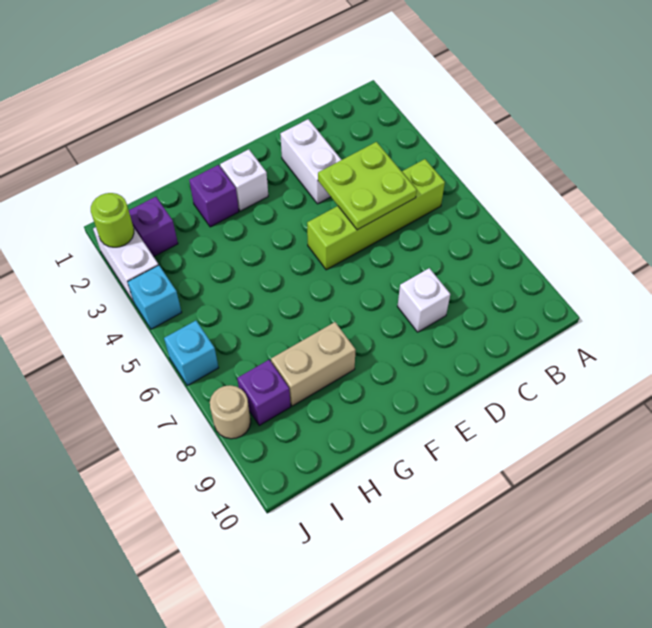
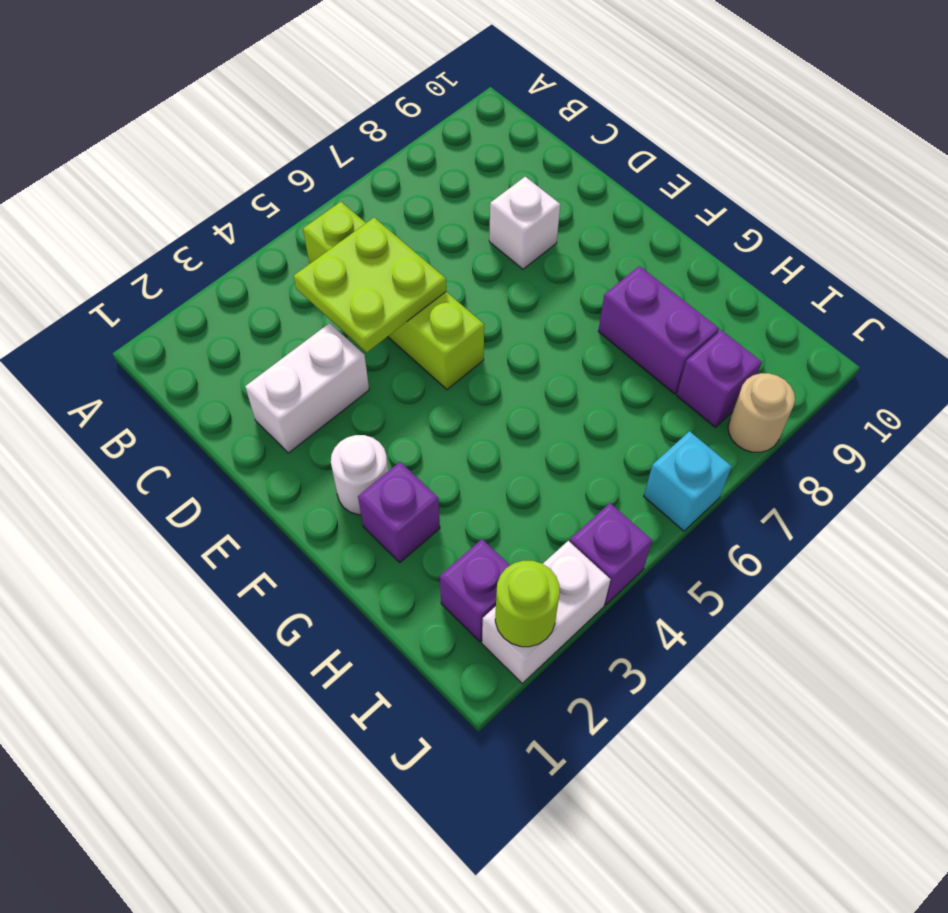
white 1x1 brick [220,149,268,211] -> white 1x1 round brick [331,435,388,515]
tan 1x2 brick [271,322,356,406] -> purple 1x2 brick [598,266,719,394]
cyan 1x1 brick [128,265,182,329] -> purple 1x1 brick [570,503,652,605]

